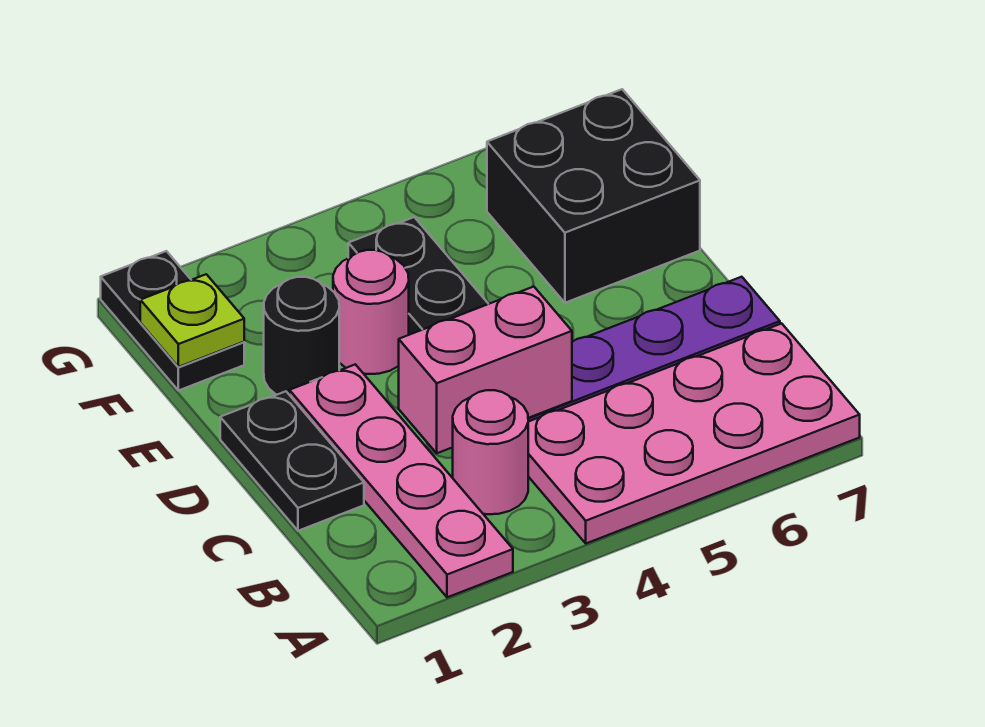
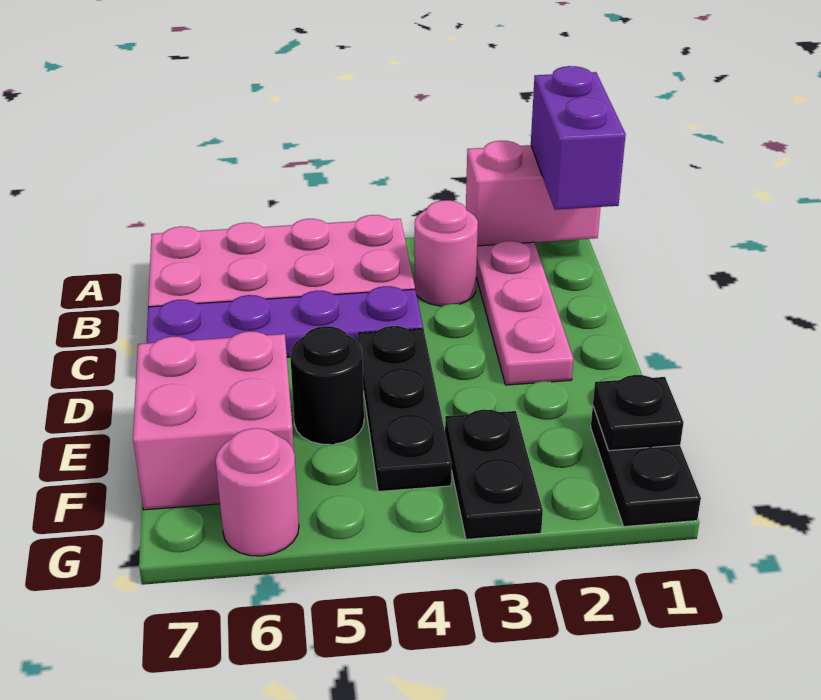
none -> purple 1x2 brick [531,66,626,210]
black 1x2 plate [220,391,364,531] -> black 1x2 plate moved to [445,409,543,539]
pink 1x2 brick [399,287,572,453] -> pink 1x2 brick moved to [466,141,600,246]
black 1x1 round brick [264,277,339,395] -> black 1x1 round brick moved to [290,326,364,444]
pink 1x1 round brick [333,250,409,374] -> pink 1x1 round brick moved to [215,428,299,556]
black 2x2 brick [487,89,700,303] -> pink 2x2 brick [133,331,294,510]
lime 1x1 plate [140,274,244,367] -> black 1x1 plate [593,375,684,451]

